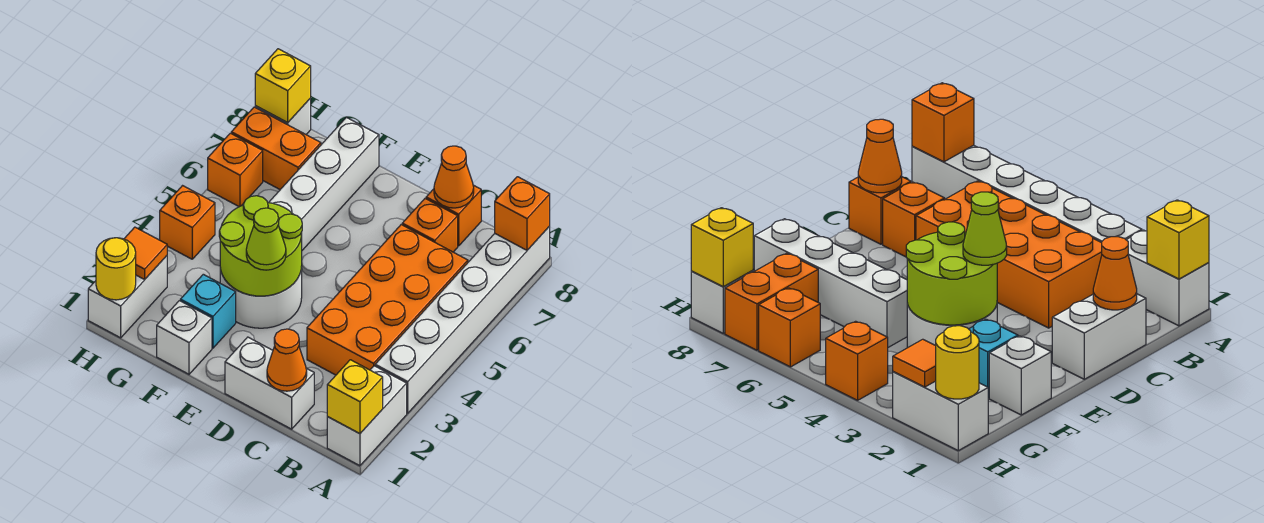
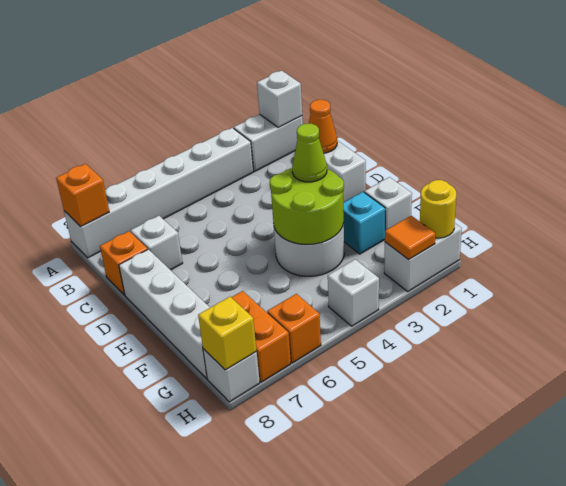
yellow 1x1 brick [327,360,383,434] -> white 1x1 brick [257,71,302,128]
orange 2x4 brick [307,225,468,375] -> none
orange 1x1 brick [402,199,458,252] -> white 1x1 brick [131,216,182,270]
orange 1x1 cone [434,146,474,208] -> none
white 1x4 brick [269,117,379,250] -> white 1x4 brick turned to [119,249,210,379]
orange 1x1 brick [160,186,215,259] -> white 1x1 brick [328,259,379,326]

